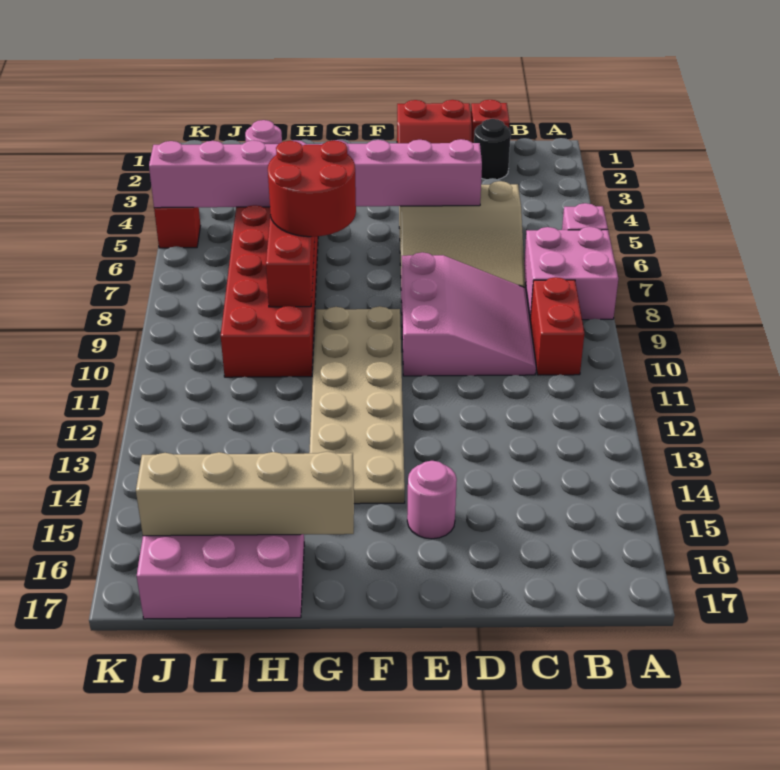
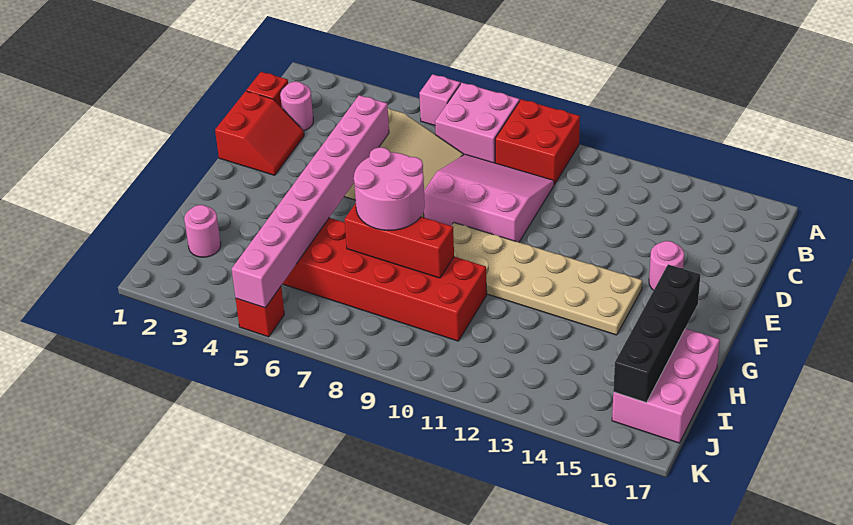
red 1x2 brick [530,277,584,375] -> red 2x2 brick [495,99,580,185]
black 1x1 round brick [474,119,511,180] -> pink 1x1 round brick [280,82,313,131]
red 2x2 round brick [268,140,356,237] -> pink 2x2 round brick [354,147,425,230]
tan 1x4 brick [136,452,354,536] -> black 1x4 brick [613,264,700,403]

